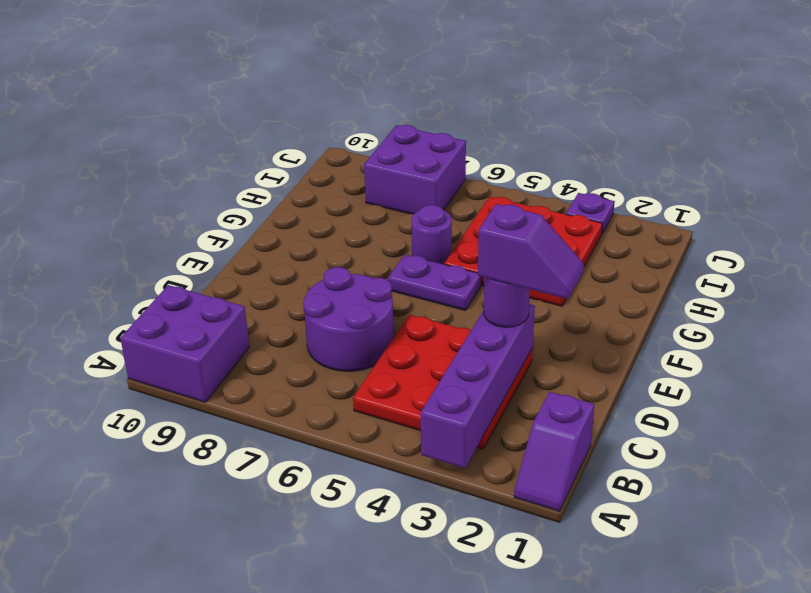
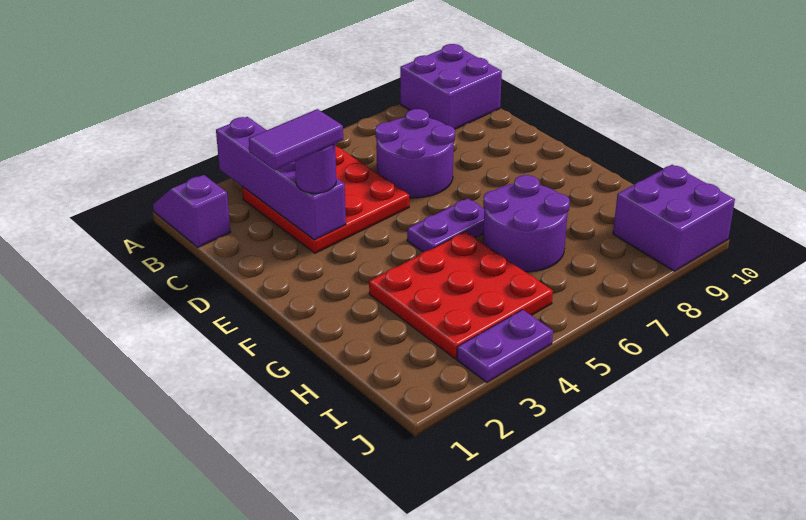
purple 1x2 slope [478,204,584,299] -> purple 1x2 tile [249,109,343,170]
purple 1x1 round brick [411,205,452,264] -> purple 2x2 round brick [483,175,570,272]
purple 2x2 brick [364,125,466,214] -> purple 2x2 brick moved to [613,165,735,271]
purple 1x1 plate [566,193,615,235] -> purple 1x2 plate [457,310,553,382]

